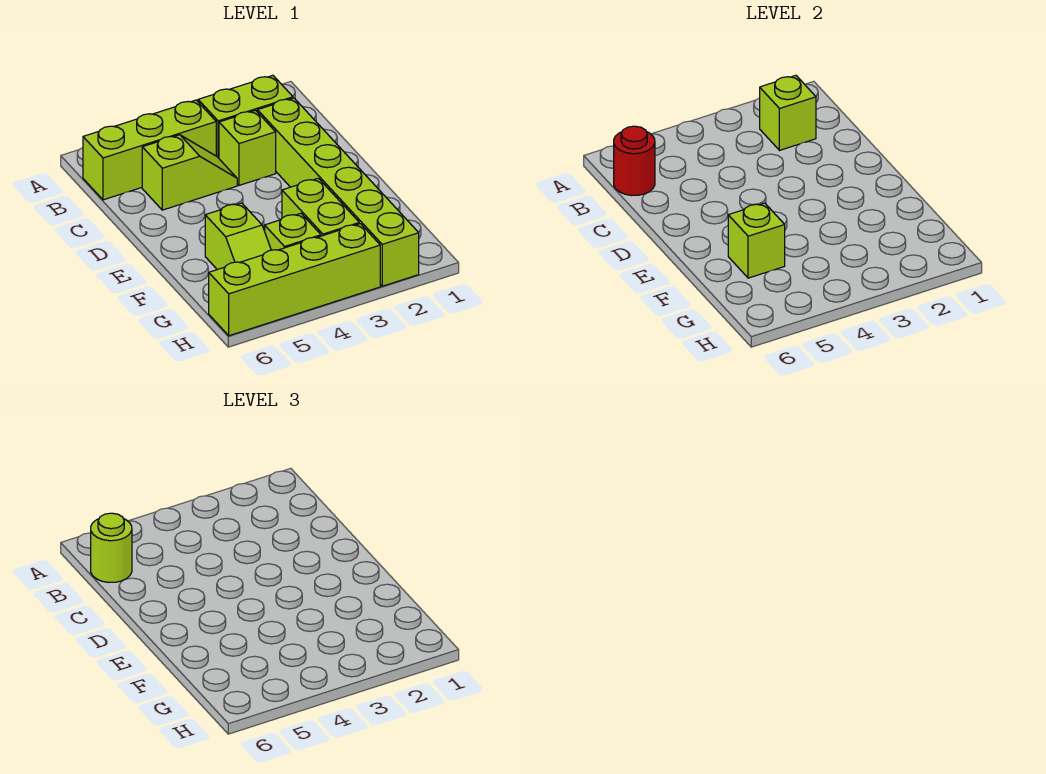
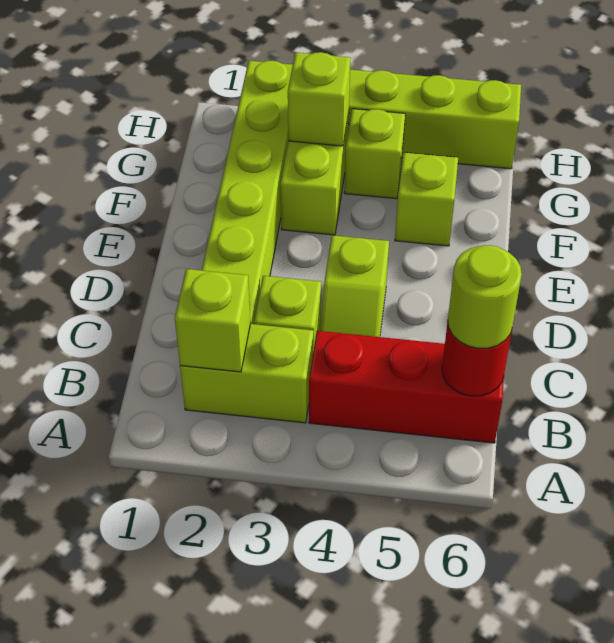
lime 1x3 brick [83,100,216,200] -> red 1x3 brick [309,331,504,443]
lime 1x2 slope [142,135,237,210] -> lime 1x2 slope turned to [320,235,389,337]
lime 1x1 brick [728,203,785,278] -> lime 1x1 brick moved to [288,52,350,146]

